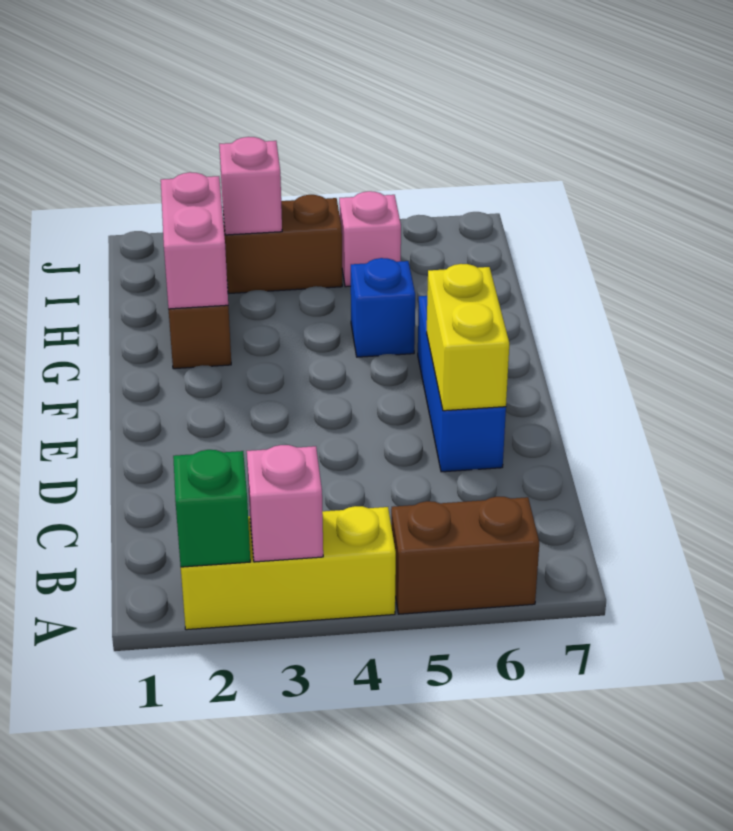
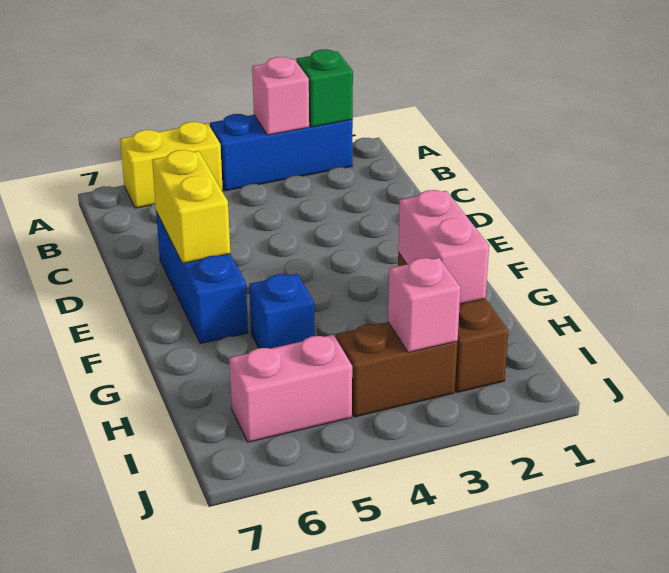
yellow 1x3 brick [181,506,396,630] -> blue 1x3 brick [210,114,353,191]
brown 1x2 brick [391,497,539,614] -> yellow 1x2 brick [120,122,223,208]
pink 1x1 brick [339,191,401,287] -> pink 1x2 brick [229,335,352,442]

